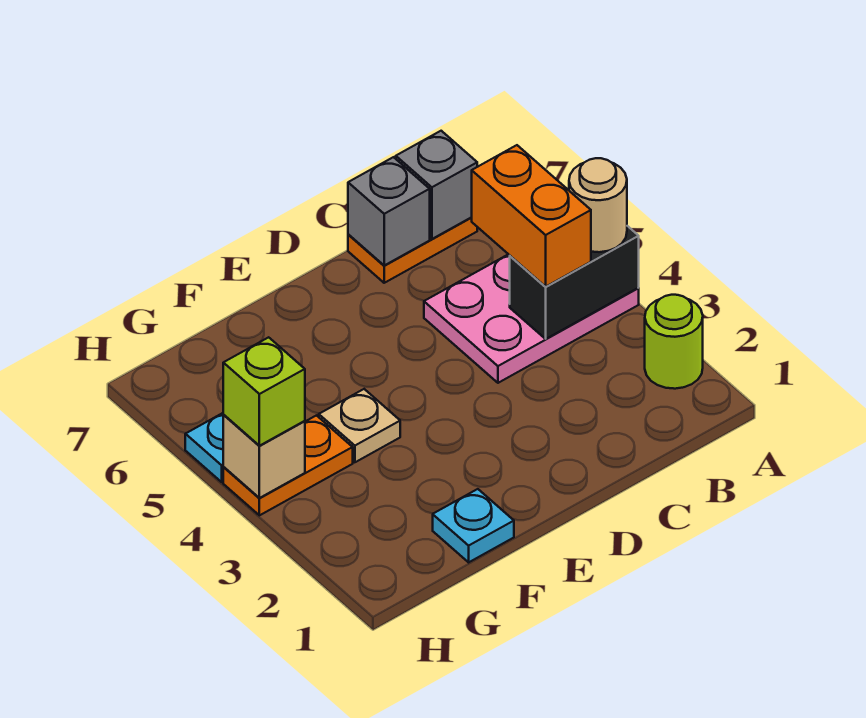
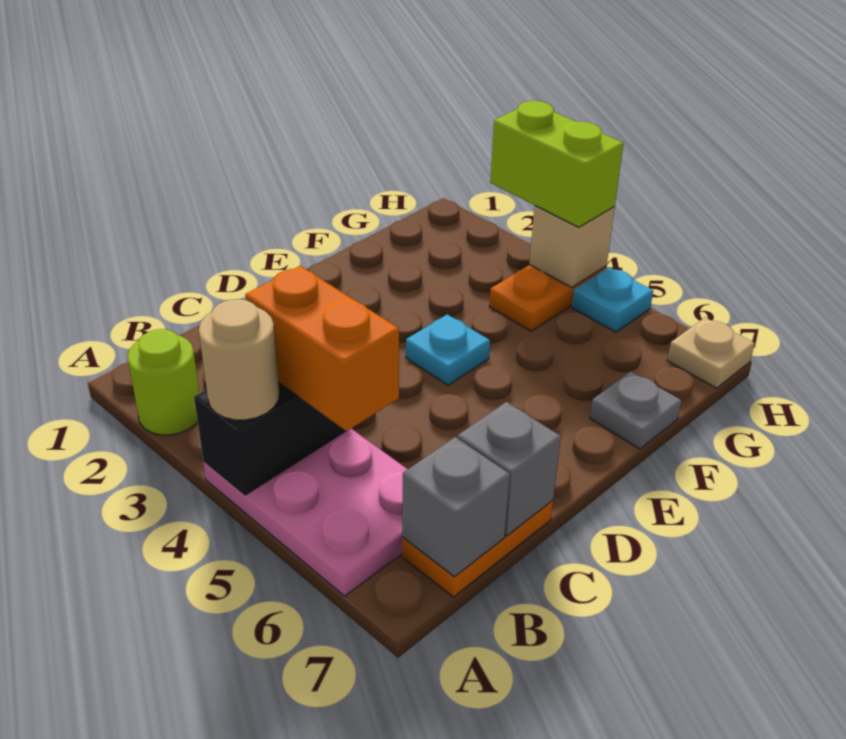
pink 2x3 plate [424,254,639,383] -> pink 2x3 plate turned to [203,429,408,596]
cyan 1x1 plate [433,489,514,562] -> cyan 1x1 plate moved to [406,314,490,385]
tan 1x1 plate [319,389,400,462] -> tan 1x1 plate moved to [667,317,755,388]
none -> grey 1x1 plate [590,371,681,449]
lime 1x1 brick [223,337,305,446] -> lime 1x2 brick [490,101,623,227]

